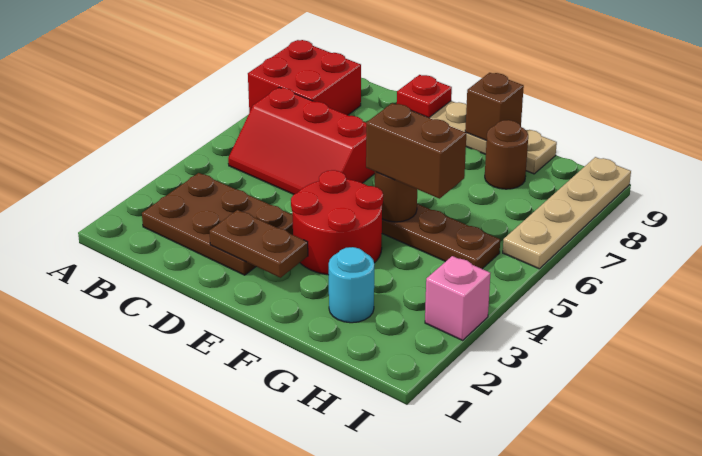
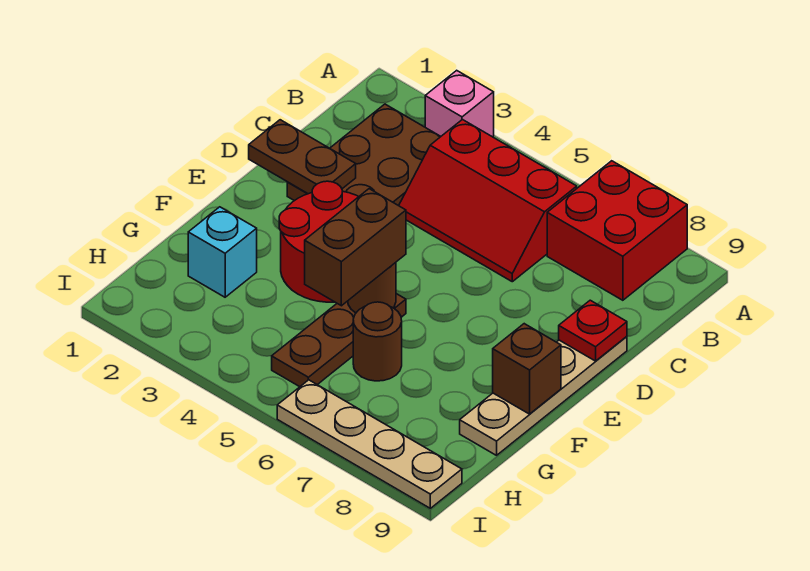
red 2x3 slope [228,87,375,194] -> red 2x3 slope turned to [399,120,577,282]
brown 1x2 plate [210,210,308,278] -> brown 1x2 plate turned to [249,120,356,194]
cyan 1x1 round brick [329,247,374,323] -> cyan 1x1 brick [188,207,257,297]
brown 1x1 round brick [485,120,528,189] -> brown 1x1 round brick moved to [353,302,402,381]
pink 1x1 brick [425,256,490,340] -> pink 1x1 brick moved to [425,70,494,137]

